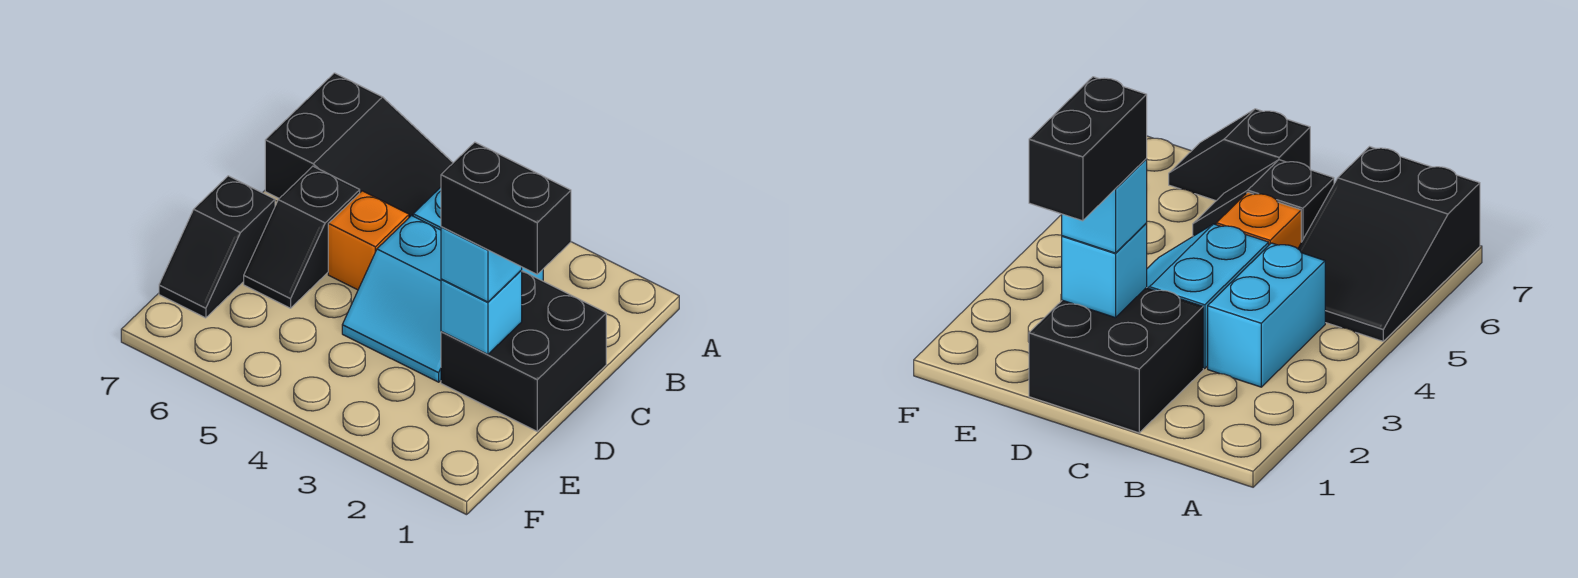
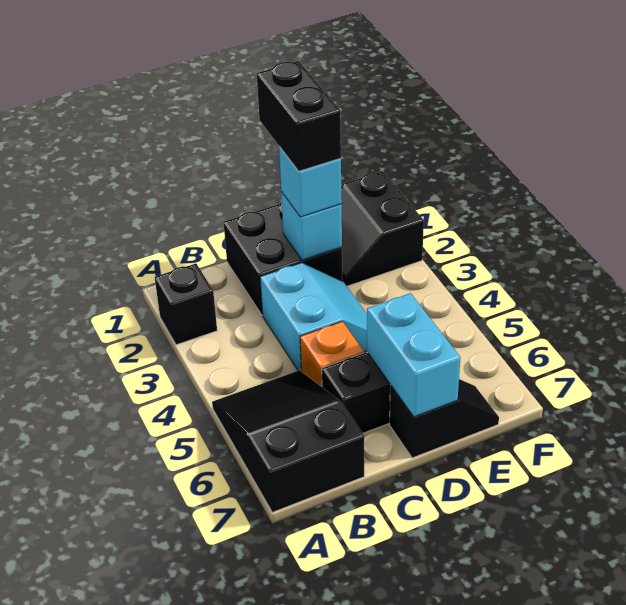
none -> black 1x1 brick [155,263,217,345]
cyan 1x2 brick [1208,243,1325,387] -> cyan 1x2 brick moved to [367,293,461,417]
none -> black 2x2 slope [341,171,424,286]

